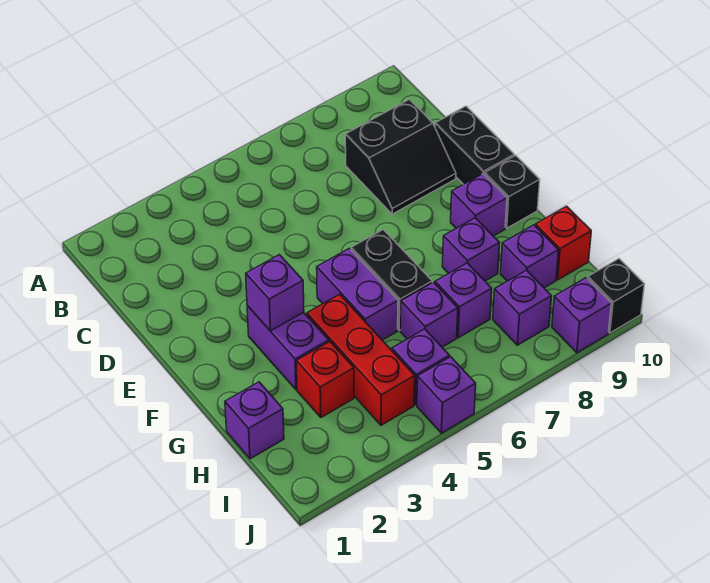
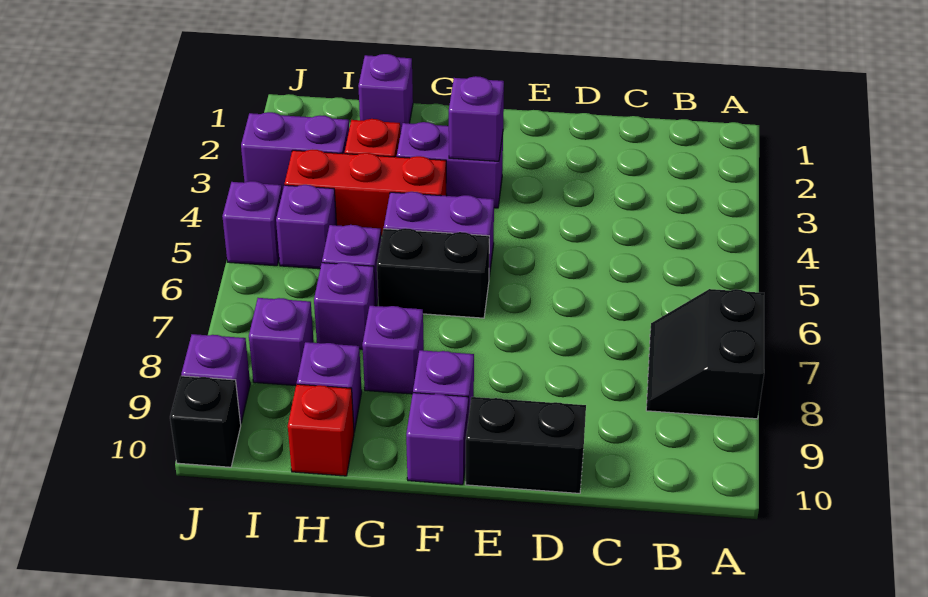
black 2x2 slope [345,99,456,214] -> black 2x2 slope moved to [646,289,764,419]
black 1x1 brick [485,156,540,228] -> purple 1x1 brick [406,393,468,485]
none -> purple 1x2 brick [241,112,349,192]

